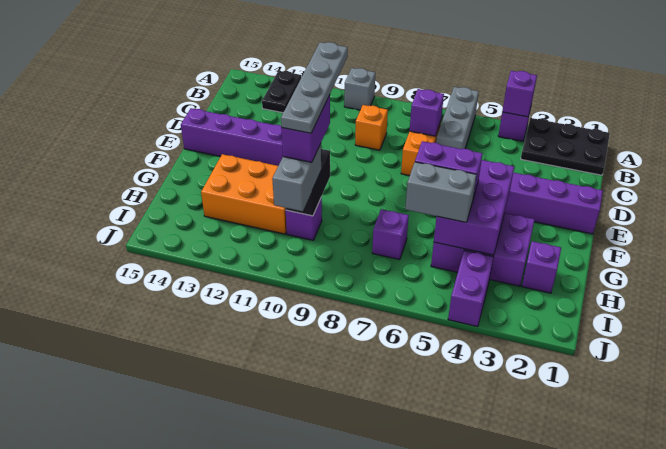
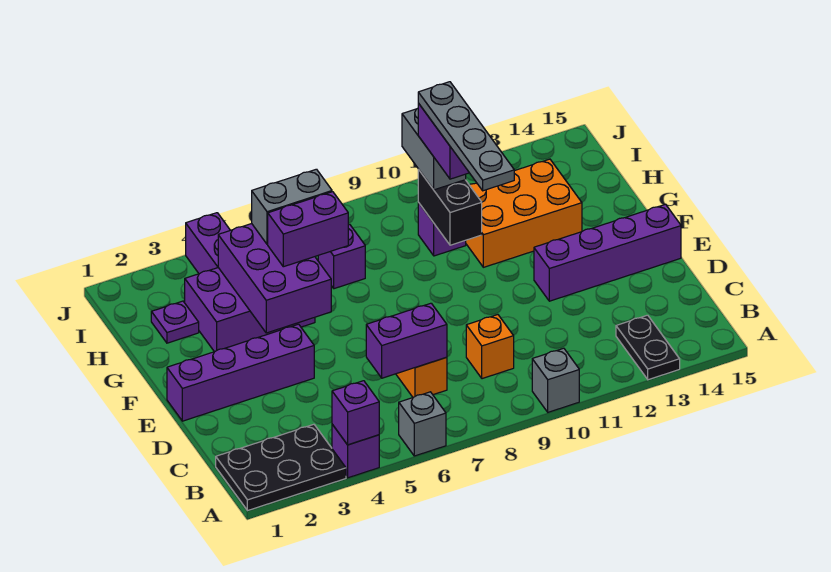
grey 1x3 brick [436,87,479,149] -> grey 1x1 brick [399,392,446,456]
purple 1x1 brick [410,89,444,136] -> purple 1x2 brick [366,303,447,378]
purple 1x1 brick [522,241,561,293] -> purple 1x1 plate [151,301,199,343]

